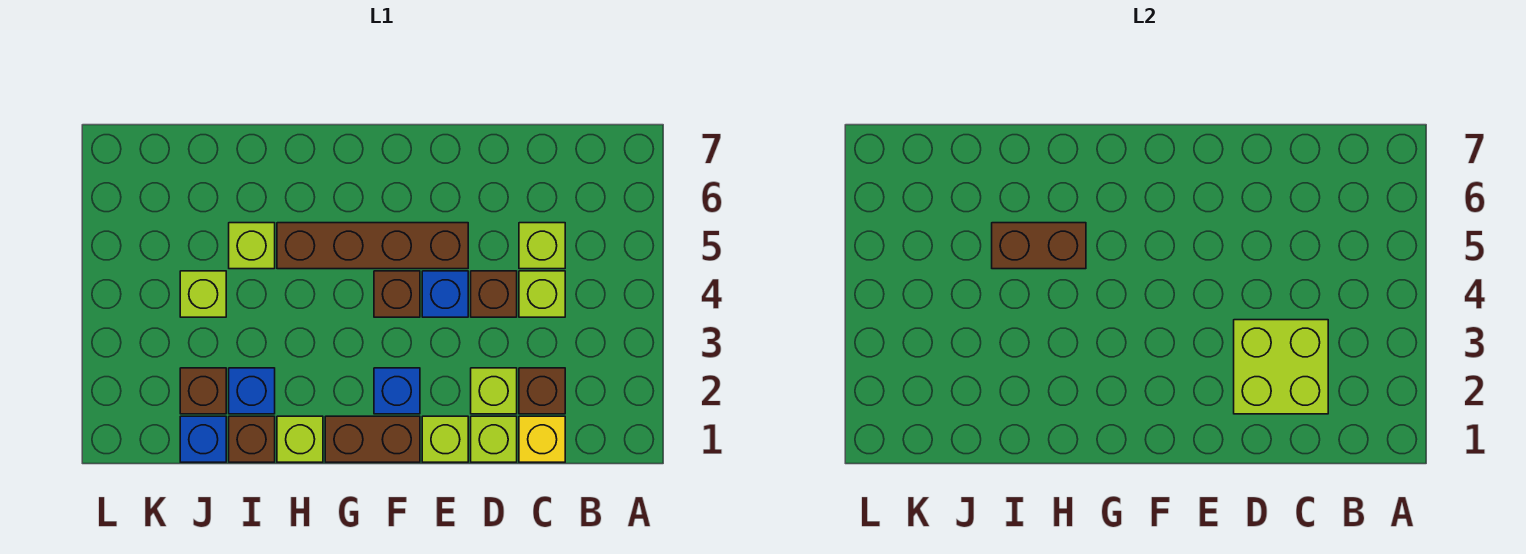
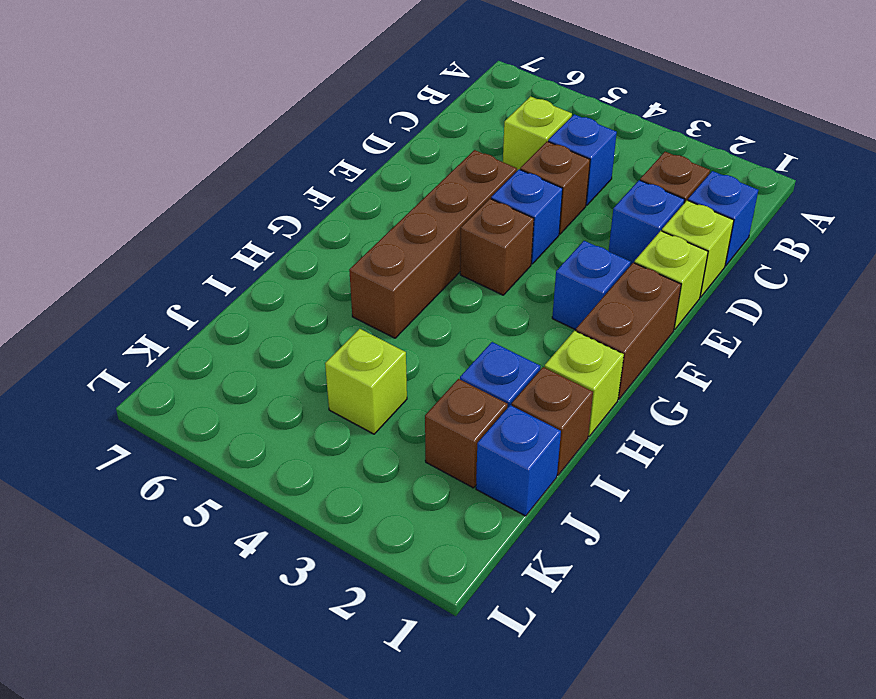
yellow 1x1 brick [519,416,565,462] -> blue 1x1 brick [688,171,758,266]
lime 2x2 brick [1234,320,1328,414] -> none
lime 1x1 brick [519,271,565,317] -> blue 1x1 brick [548,114,617,205]
lime 1x1 brick [471,368,517,414] -> blue 1x1 brick [609,180,685,266]
brown 1x2 brick [992,223,1086,269] -> none
lime 1x1 brick [229,223,275,269] -> none

